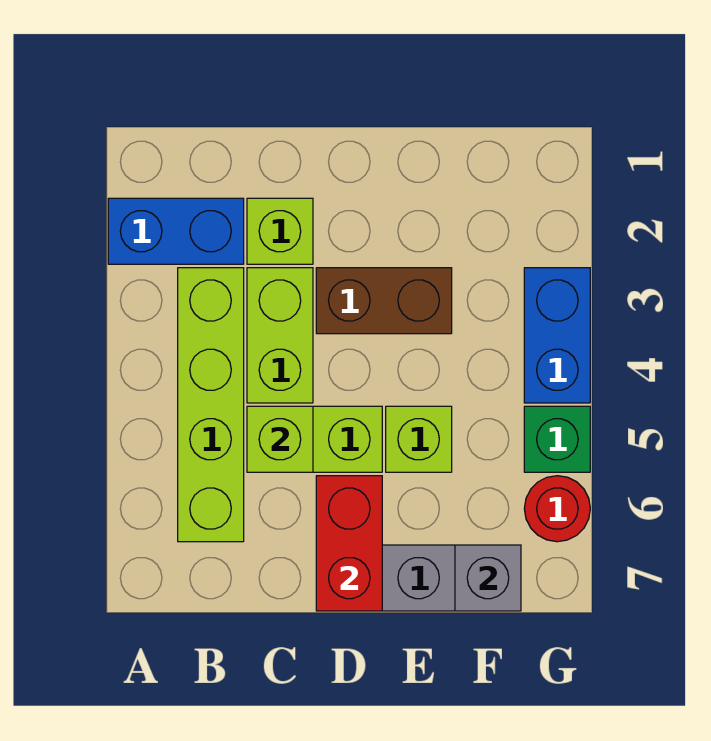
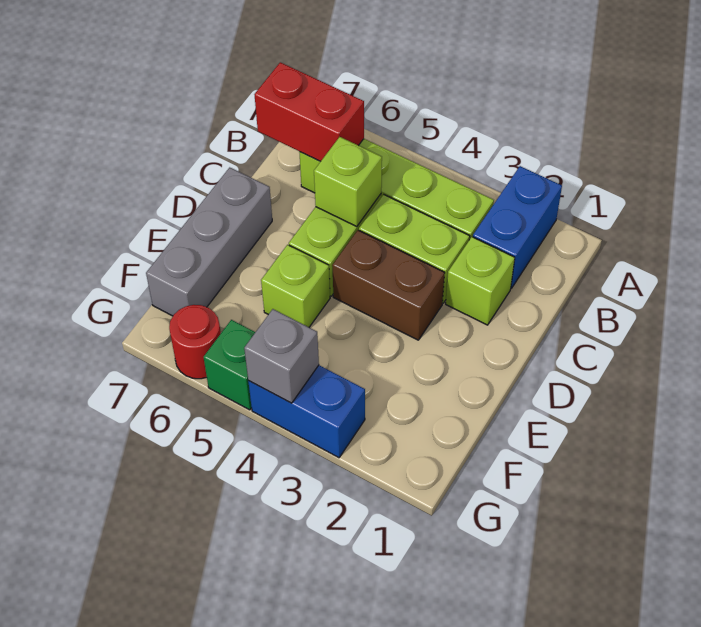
brown 1x2 brick [316,268,452,334] -> brown 1x2 brick turned to [332,230,444,340]
red 1x2 brick [316,476,382,611] -> red 1x2 brick moved to [254,62,364,161]
grey 1x1 brick [455,545,521,611] -> grey 1x1 brick moved to [244,309,319,403]

